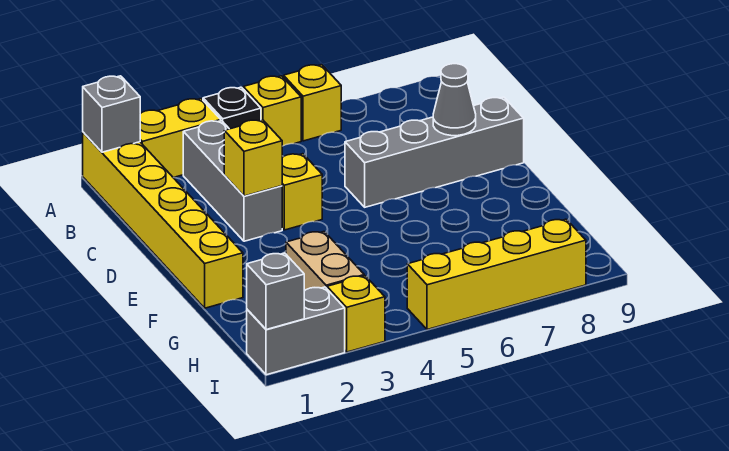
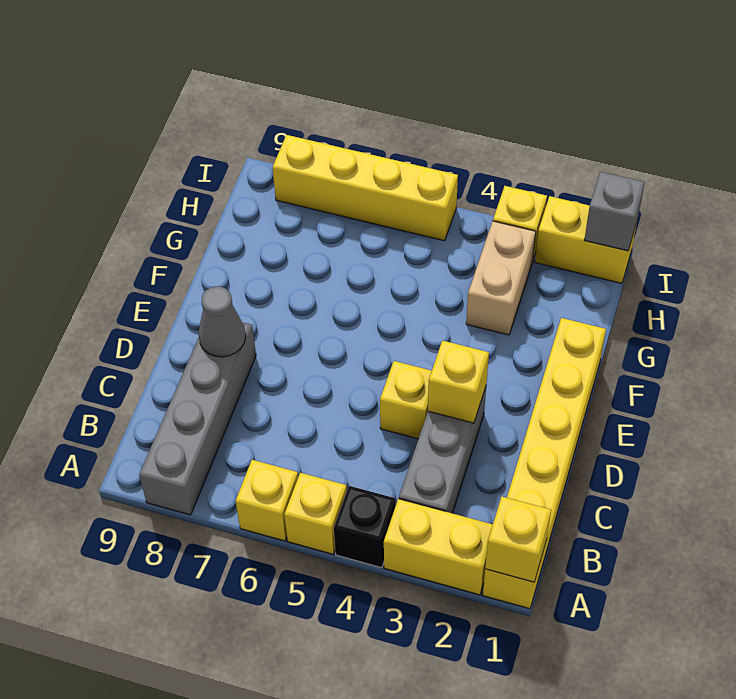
grey 1x1 brick [83,76,140,152] -> yellow 1x1 brick [485,497,551,582]
grey 1x4 brick [345,97,524,207] -> grey 1x4 brick turned to [139,322,256,515]
grey 1x2 brick [247,287,345,375] -> yellow 1x2 brick [535,196,637,283]

